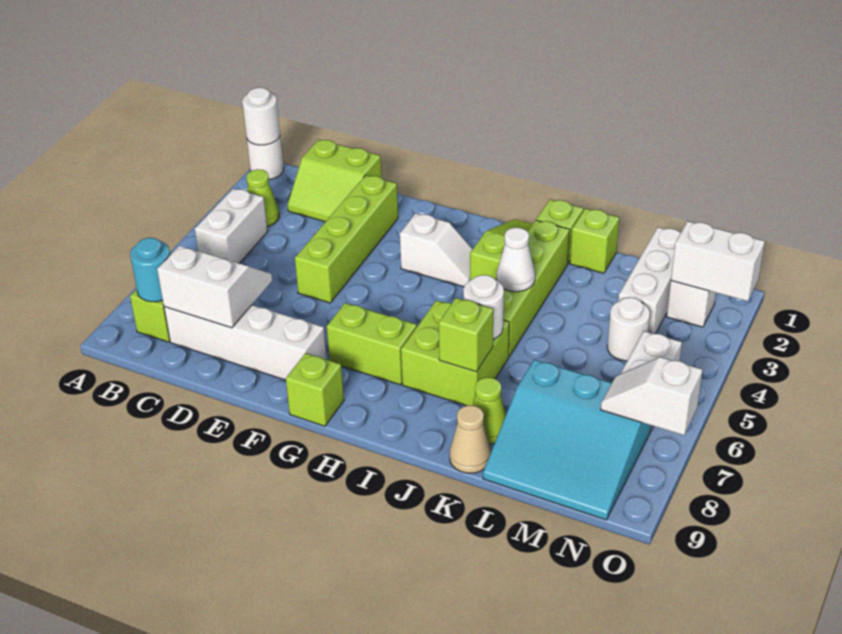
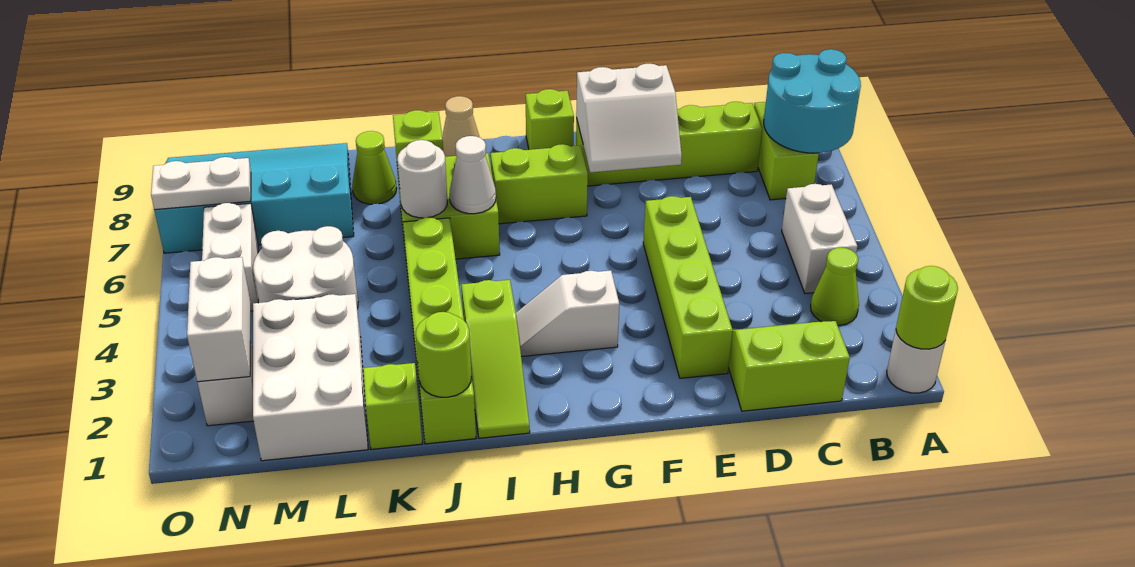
white 1x1 round brick [242,88,280,145] -> lime 1x1 round brick [896,266,958,349]
cyan 1x1 round brick [130,238,170,302] -> cyan 2x2 round brick [764,49,861,153]
white 2x2 slope [157,246,272,328] -> white 2x2 slope moved to [576,64,682,172]
white 1x4 brick [164,305,327,380] -> lime 1x4 brick [576,102,762,186]
none -> lime 1x1 round brick [416,312,471,397]
white 1x1 cone [497,227,535,292] -> white 1x1 cone moved to [449,136,496,214]
tan 1x1 cone [450,405,491,473] -> tan 1x1 cone moved to [442,96,480,157]
cyan 3x3 slope [483,360,651,520] -> cyan 3x4 slope [154,143,354,253]
white 1x3 brick [618,227,680,334] -> white 2x3 brick [253,294,368,461]
white 1x1 round brick [607,297,650,361] -> white 2x2 round brick [253,226,358,309]
white 1x2 brick [671,221,765,301] -> white 1x2 brick turned to [187,257,251,382]
white 1x2 slope [601,357,703,435] -> white 1x2 plate [151,157,251,210]

